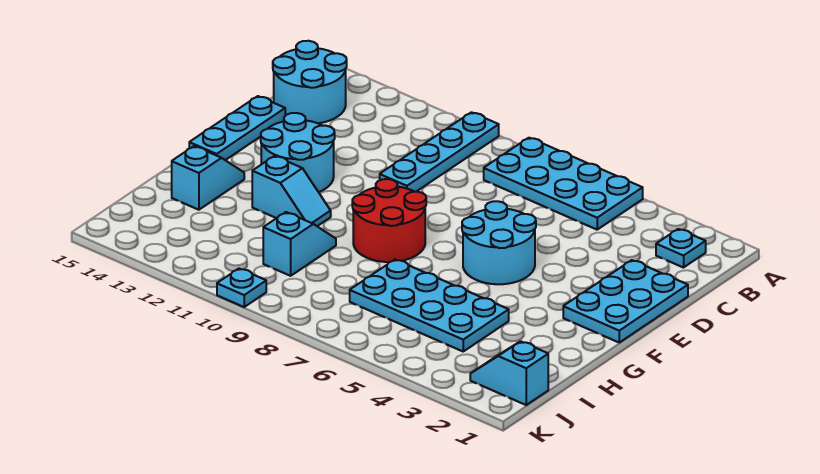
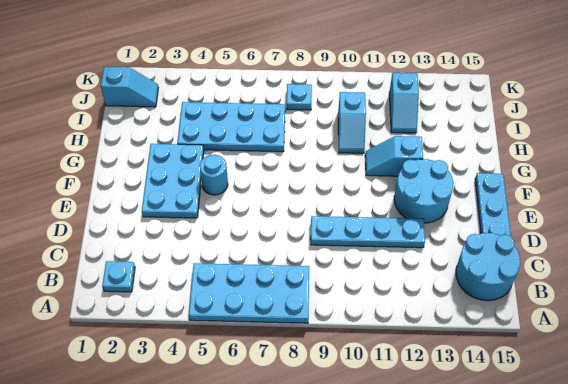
cyan 1x4 plate [380,112,499,192] -> cyan 1x4 plate turned to [311,216,425,248]
cyan 2x3 plate [563,260,688,342] -> cyan 2x3 plate moved to [142,144,204,218]
cyan 2x2 round brick [462,201,536,284] -> cyan 1x1 round brick [200,155,228,195]
red 2x2 round brick [352,179,426,262] -> none
cyan 1x2 slope [172,146,244,210] -> cyan 1x2 slope moved to [389,73,419,133]
cyan 1x1 plate [217,269,266,307] -> cyan 1x1 plate moved to [287,84,312,110]

